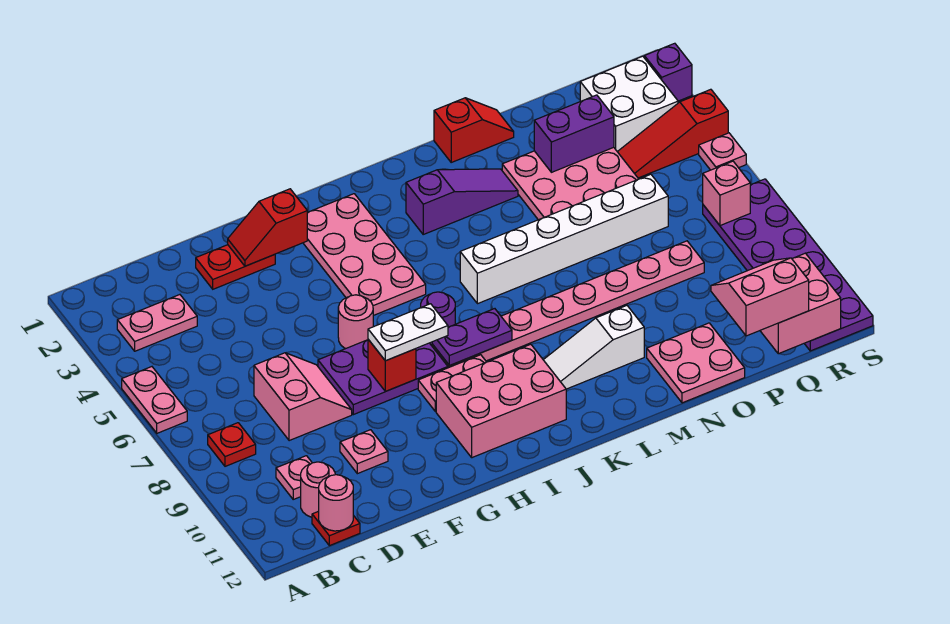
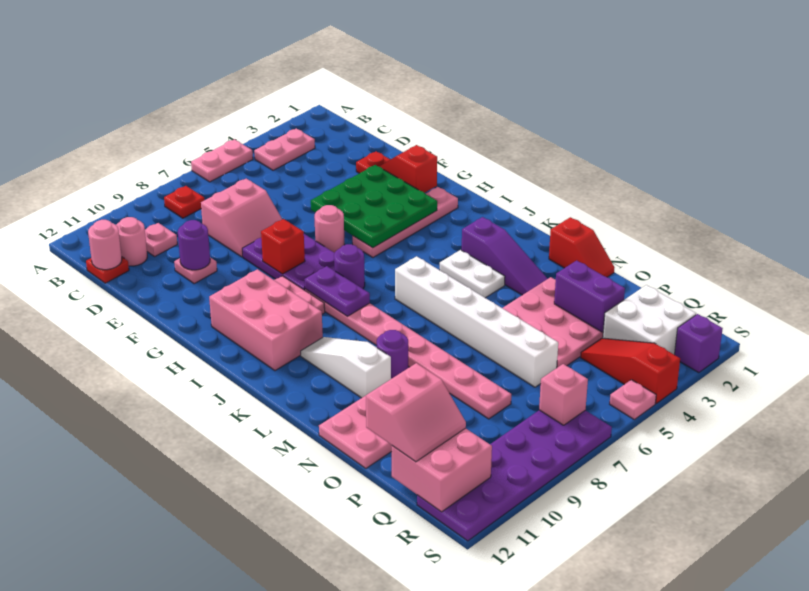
pink 1x2 plate [117,295,197,351] -> pink 1x2 plate turned to [254,128,315,170]
none -> purple 1x1 round brick [178,220,210,270]
none -> green 3x3 plate [311,165,437,248]
white 1x2 plate [368,304,448,361] -> white 1x2 plate moved to [440,250,505,298]
pink 2x4 plate [303,194,426,316] -> pink 1x4 plate [353,187,458,257]
none -> purple 1x1 round brick [377,330,408,379]
pink 2x2 slope [711,258,809,336] -> pink 2x2 slope turned to [366,363,466,462]

